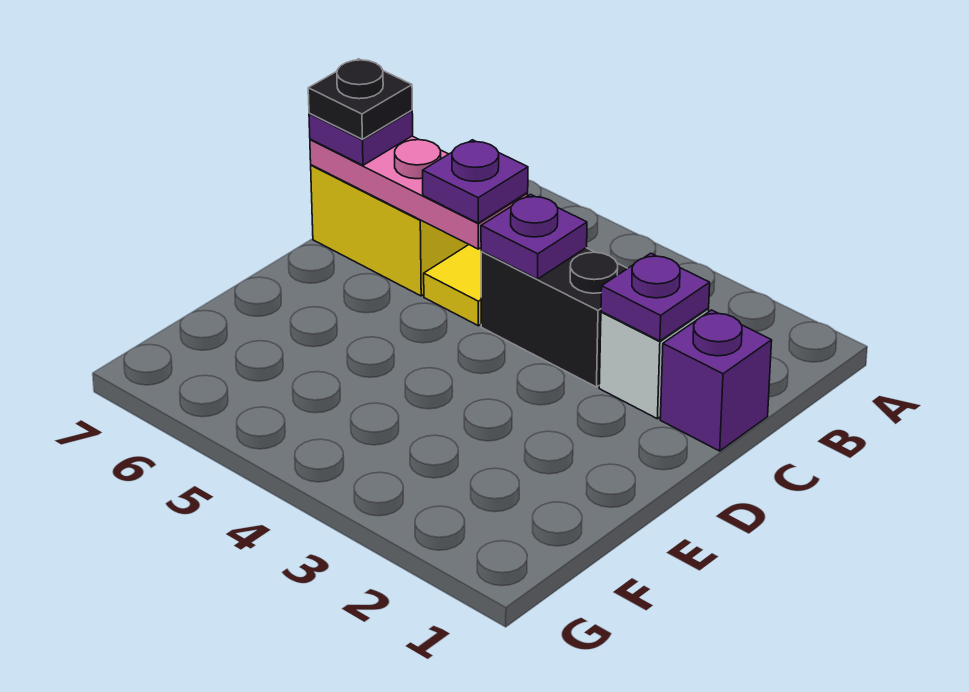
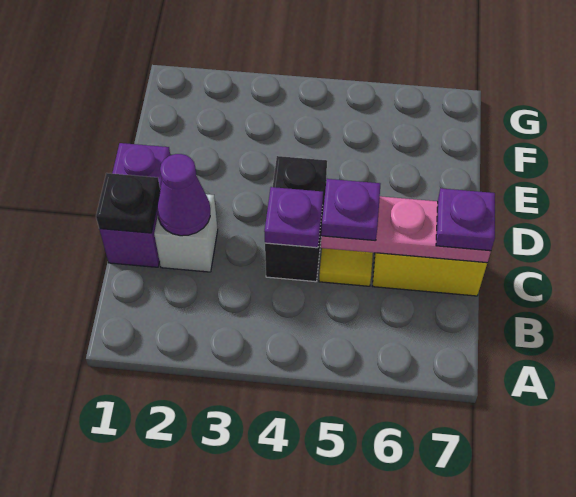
purple 1x1 brick [660,310,772,451] -> purple 1x2 brick [99,143,170,267]
purple 1x1 plate [601,253,710,341] -> purple 1x1 cone [157,154,210,236]
black 1x2 brick [481,248,628,387] -> black 1x2 brick turned to [265,156,327,282]
black 1x1 plate [308,59,412,139] -> black 1x1 plate moved to [96,173,160,233]

